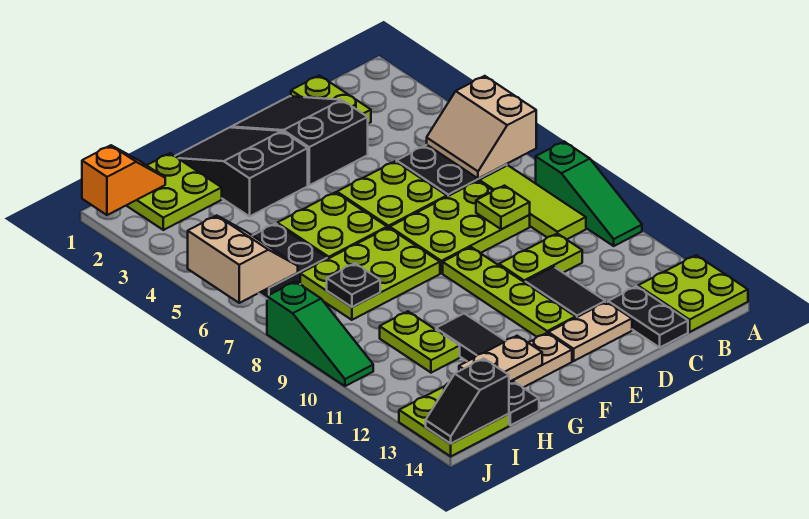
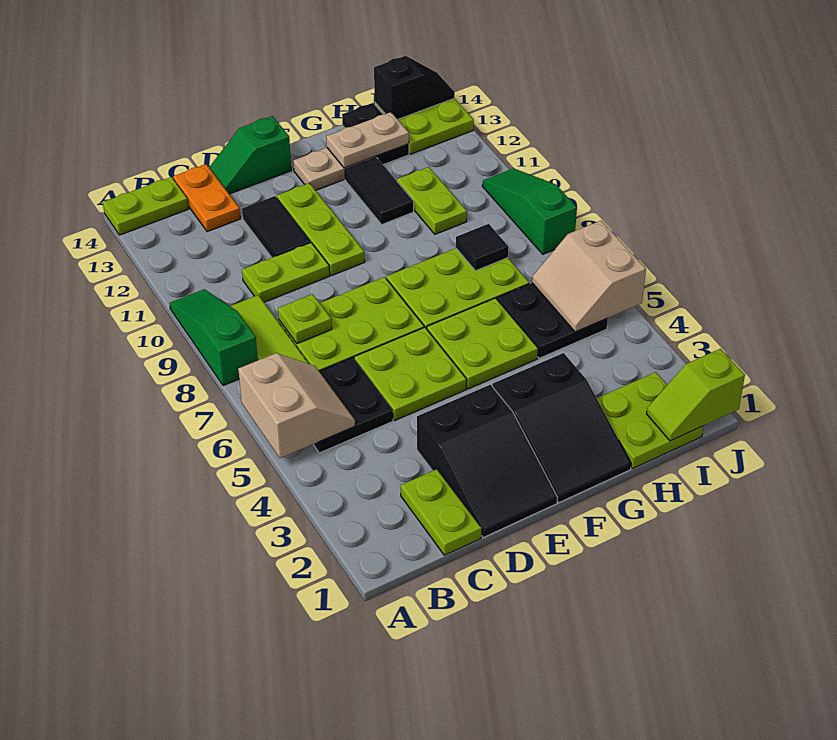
lime 2x2 plate [638,255,748,332] -> lime 1x2 plate [103,177,188,235]
black 1x2 plate [608,286,688,347] -> orange 1x2 plate [173,164,240,232]
tan 1x2 plate [548,302,632,361] -> none
none -> green 1x2 slope [209,116,291,194]
lime 1x4 plate [443,247,576,337] -> lime 1x3 plate [277,183,365,276]
black 1x1 plate [327,263,380,307] -> black 1x1 tile [456,224,509,271]
orange 1x2 slope [82,145,165,215] -> lime 1x2 slope [647,349,745,441]

